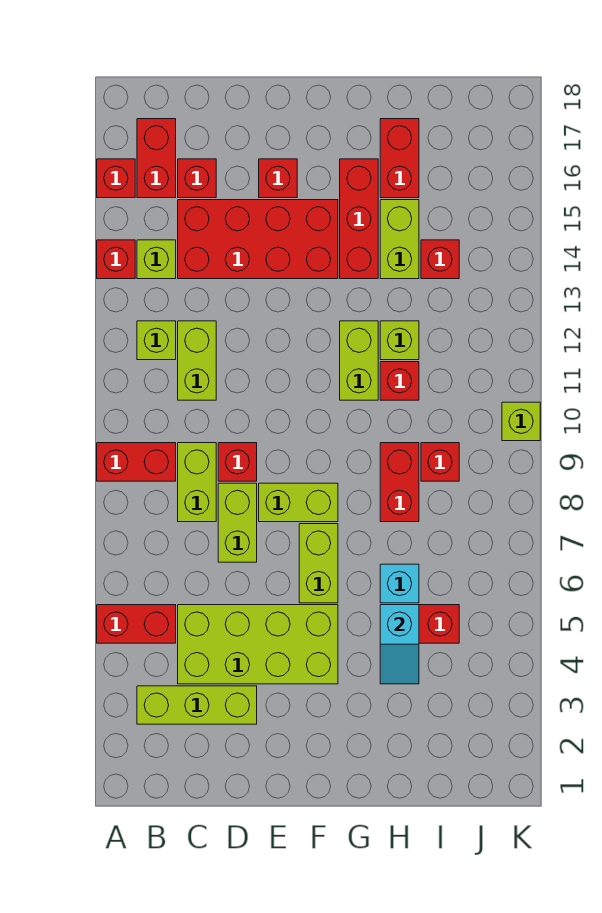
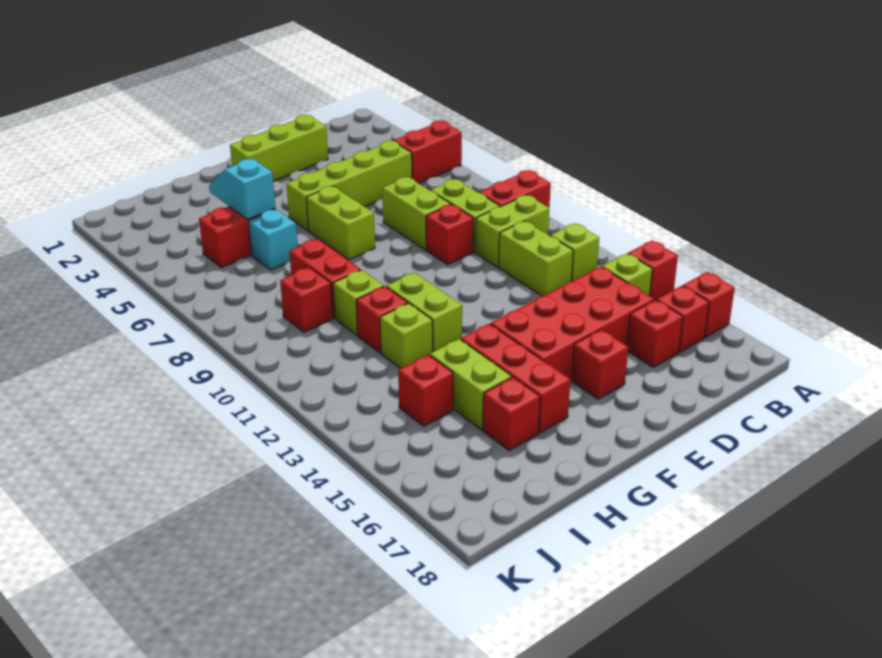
lime 1x3 brick [137,686,257,724] -> lime 1x3 brick moved to [230,115,328,181]
red 1x2 brick [137,119,176,198] -> red 1x1 brick [657,286,709,352]
lime 2x4 brick [178,605,338,684] -> lime 1x4 brick [287,141,412,231]
lime 1x2 brick [259,483,338,522] -> lime 1x2 brick moved to [475,195,549,267]
red 1x2 brick [380,119,419,198] -> red 1x1 brick [483,377,540,451]
lime 1x1 brick [502,402,540,441] -> lime 1x1 brick moved to [333,270,384,335]

